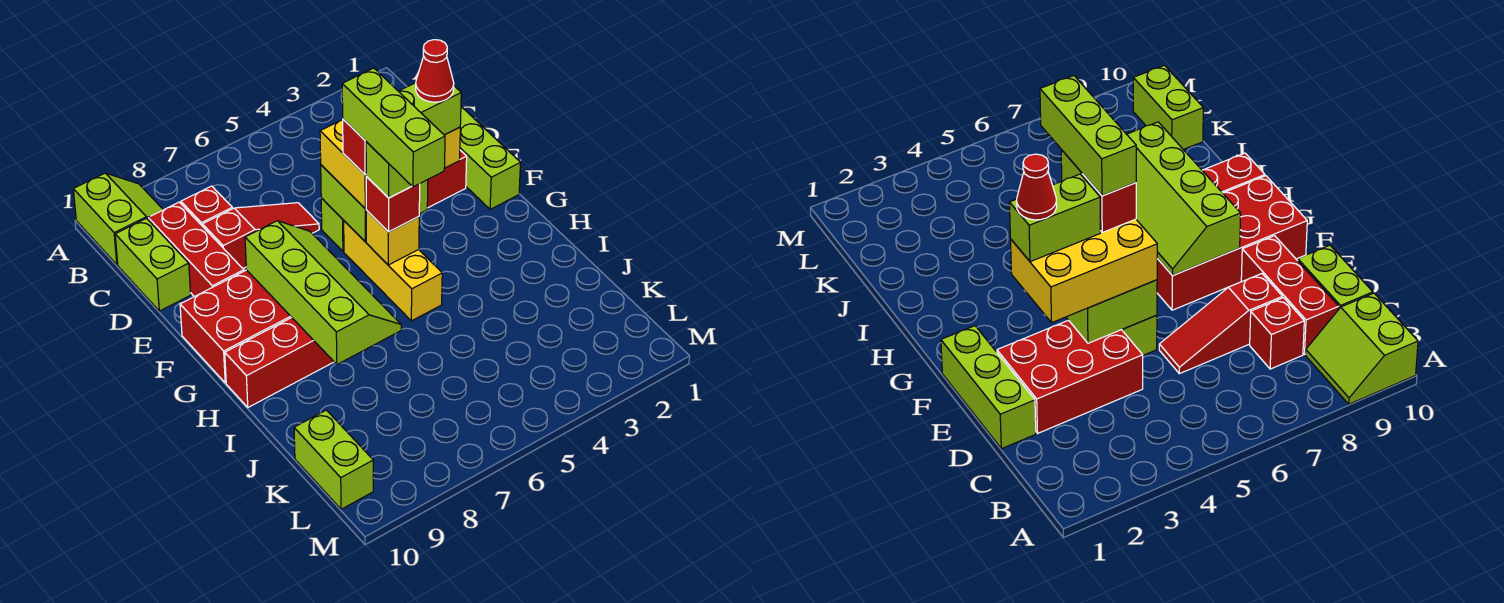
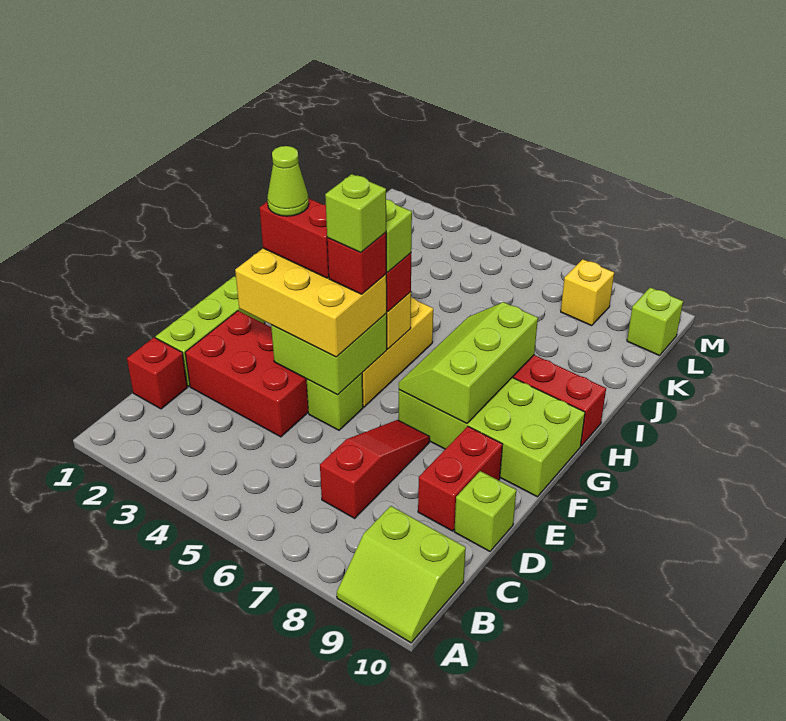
lime 2x2 slope [73,173,163,265] -> lime 2x2 slope turned to [337,506,466,643]
red 1x1 brick [181,186,232,226] -> red 1x1 brick moved to [127,338,187,409]
red 1x3 brick [148,202,244,297] -> red 1x2 brick [418,426,503,531]
lime 1x2 brick [115,218,191,311] -> lime 1x1 brick [454,471,516,551]
red 1x3 slope [202,203,319,268] -> red 1x3 slope turned to [320,420,430,518]
lime 1x2 brick [399,83,461,135] -> red 1x2 brick [260,199,329,278]
red 1x1 cone [416,40,454,102] -> lime 1x1 cone [267,146,309,216]
lime 1x3 brick [342,68,445,187] -> lime 1x1 brick [325,174,386,253]
red 2x4 brick [180,270,292,383] -> lime 2x4 brick [398,378,585,497]
lime 2x4 slope [245,221,401,364] -> lime 2x3 slope [399,302,538,424]
lime 1x2 brick [294,410,373,509] -> lime 1x1 brick [627,287,683,356]
none -> yellow 1x1 brick [561,259,614,326]

